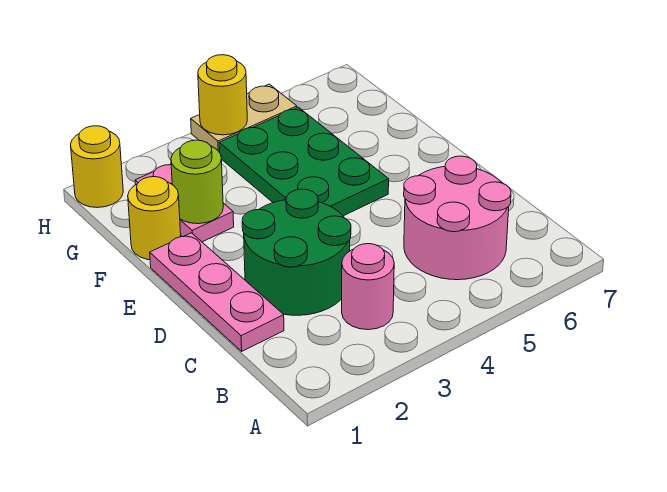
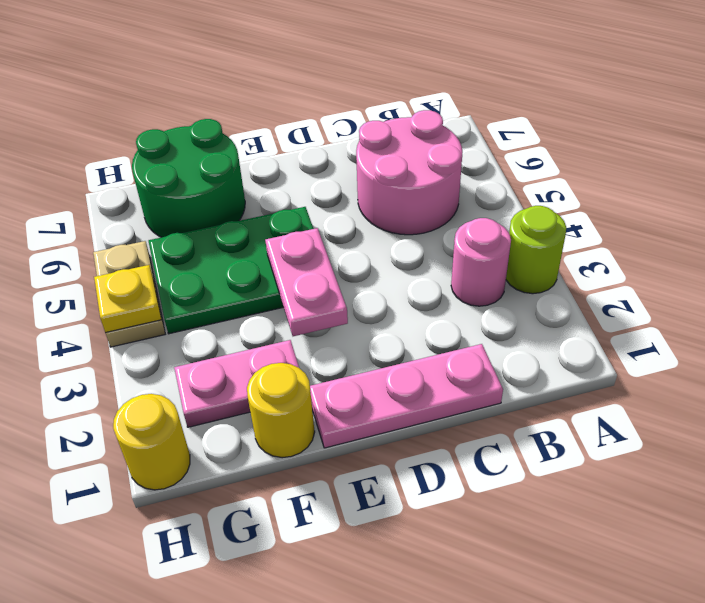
green 2x2 round brick [242,189,351,315] -> green 2x2 round brick moved to [132,119,245,237]
none -> pink 1x2 plate [265,228,348,336]
lime 1x1 round brick [171,140,223,224] -> lime 1x1 round brick moved to [506,206,566,294]
yellow 1x1 round brick [198,55,247,135] -> yellow 1x1 plate [94,265,161,333]

